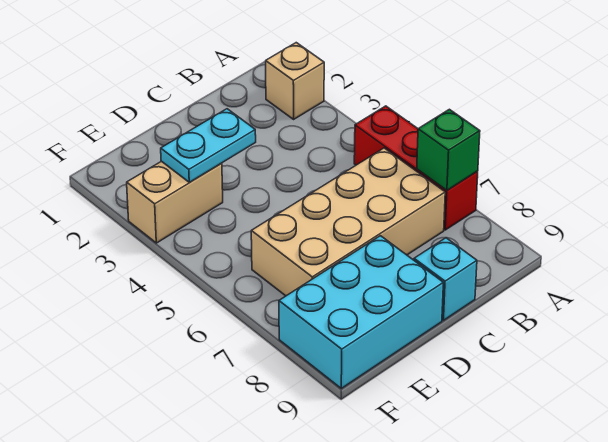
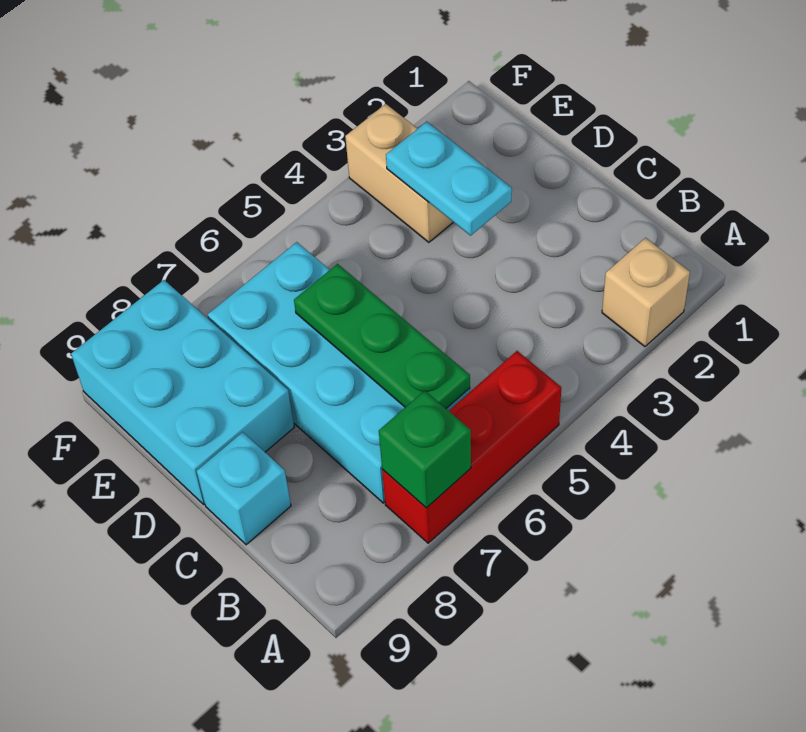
tan 2x4 brick [251,148,445,296] -> cyan 2x4 brick [208,242,470,503]
none -> green 1x3 plate [294,264,470,408]

